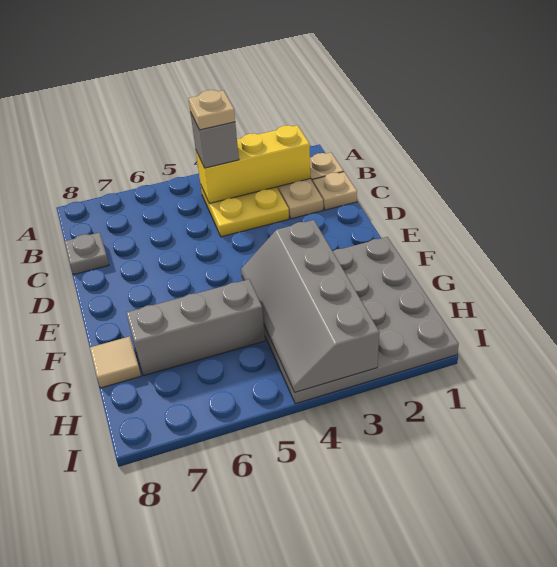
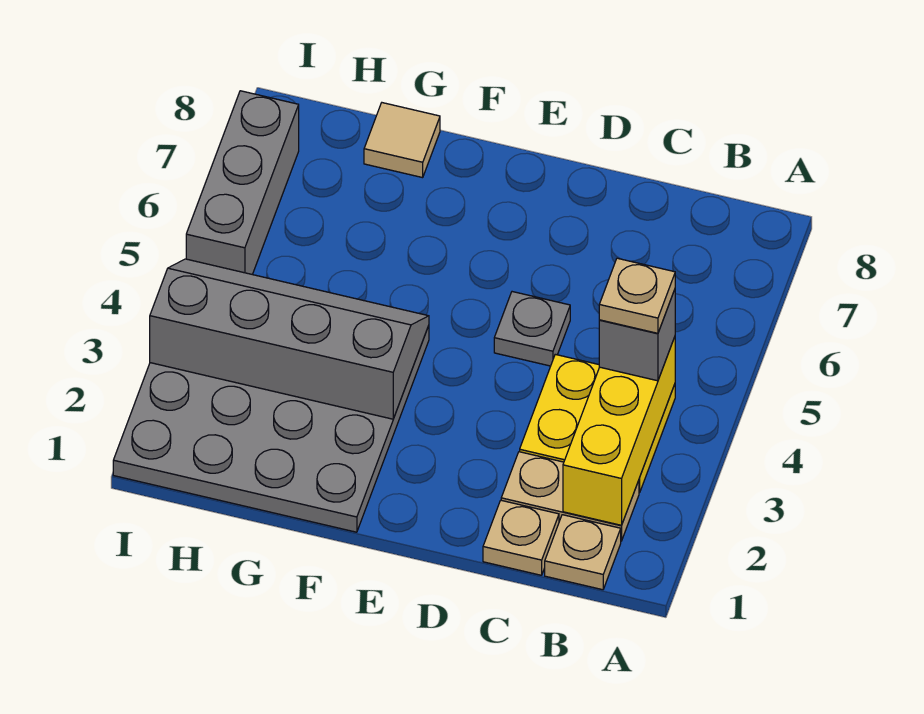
grey 1x1 plate [64,232,109,275] -> grey 1x1 plate moved to [494,292,570,366]
grey 1x3 brick [126,279,265,376] -> grey 1x3 brick moved to [186,91,299,275]

